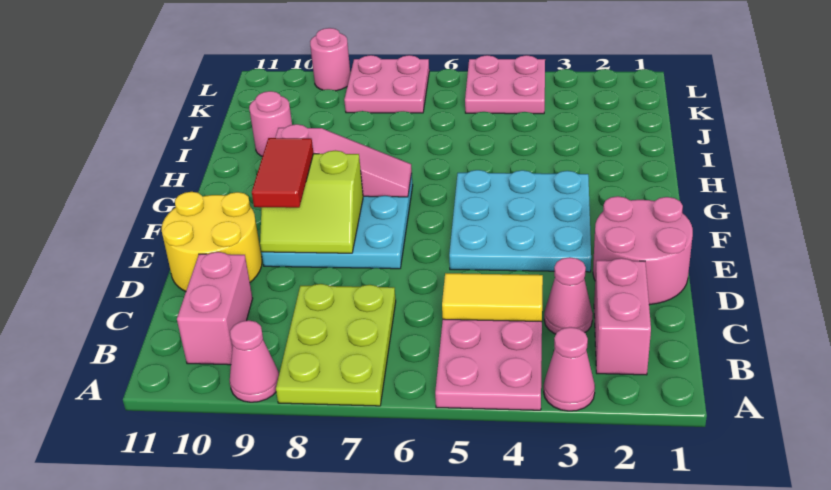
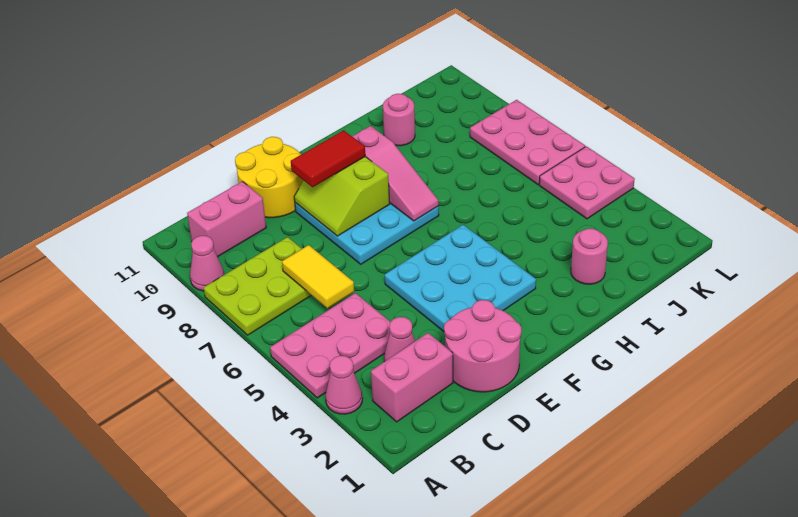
yellow 1x2 tile [442,273,543,322] -> yellow 1x2 tile moved to [282,245,354,309]
pink 2x2 plate [344,55,429,113] -> pink 2x3 plate [470,100,585,185]
pink 1x1 round brick [310,28,350,91] -> pink 1x1 round brick moved to [571,229,608,284]

